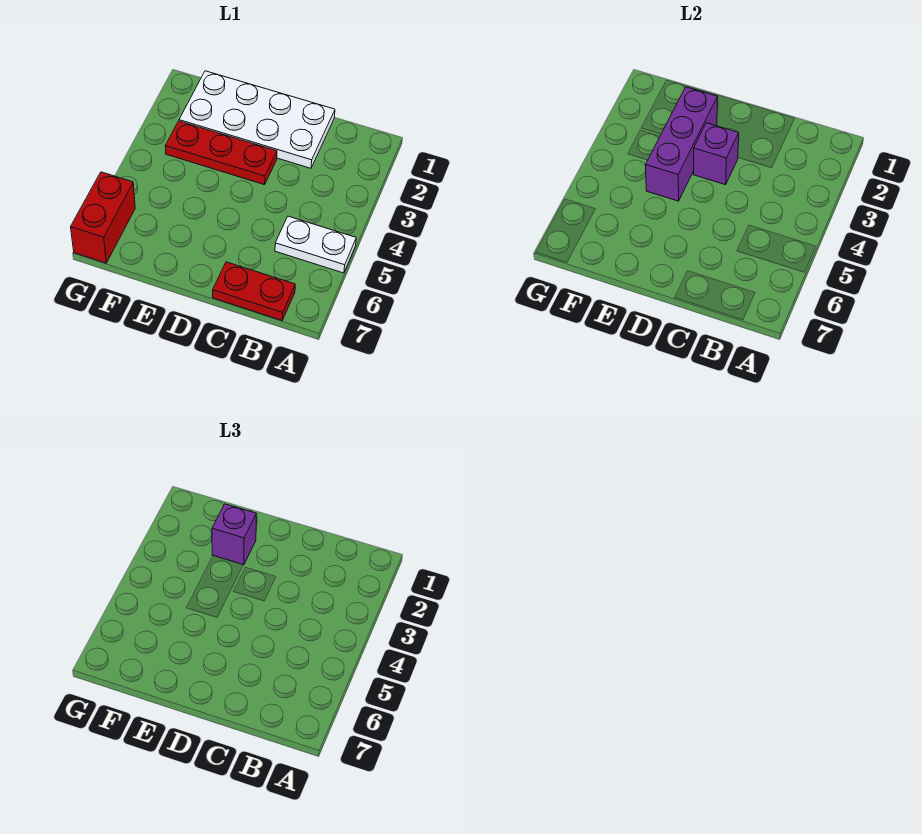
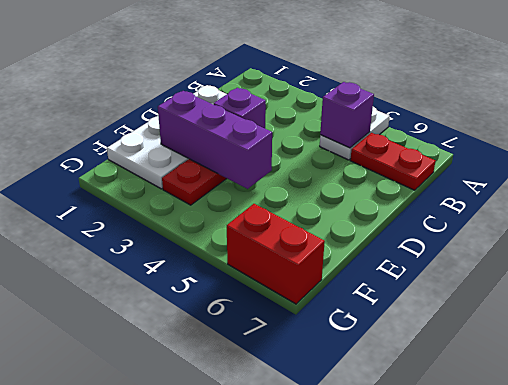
red 1x2 plate [213,262,295,320] -> red 1x2 plate turned to [350,133,435,190]
purple 1x1 brick [212,504,256,565] -> purple 1x1 brick moved to [320,82,374,148]

